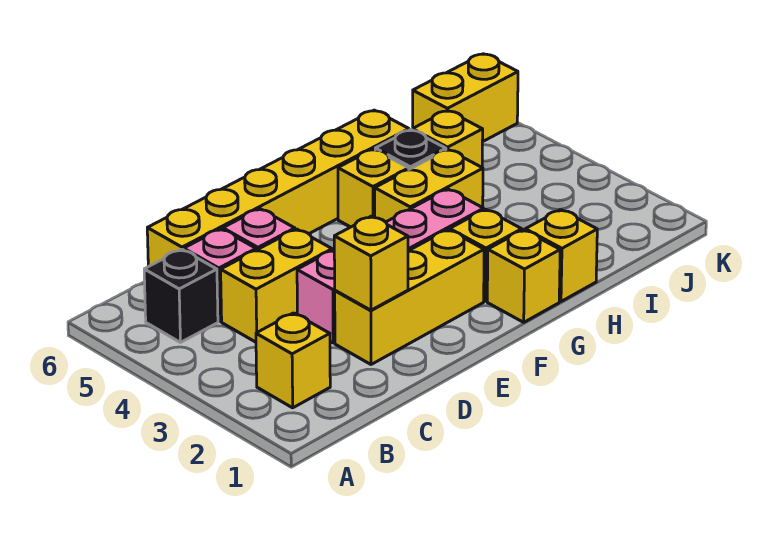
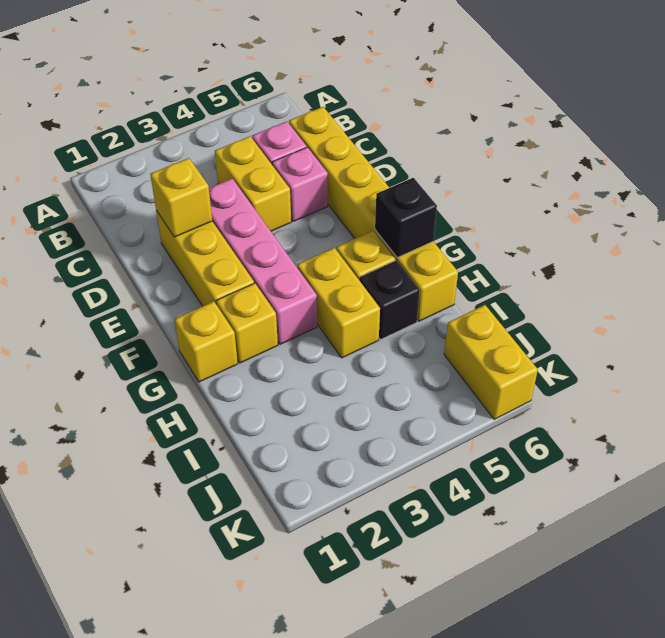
yellow 1x1 brick [256,313,330,408] -> none
black 1x1 brick [144,249,218,342] -> black 1x1 brick moved to [375,178,437,257]
yellow 1x1 brick [525,210,597,301] -> none
yellow 1x1 brick [413,110,483,167] -> none

